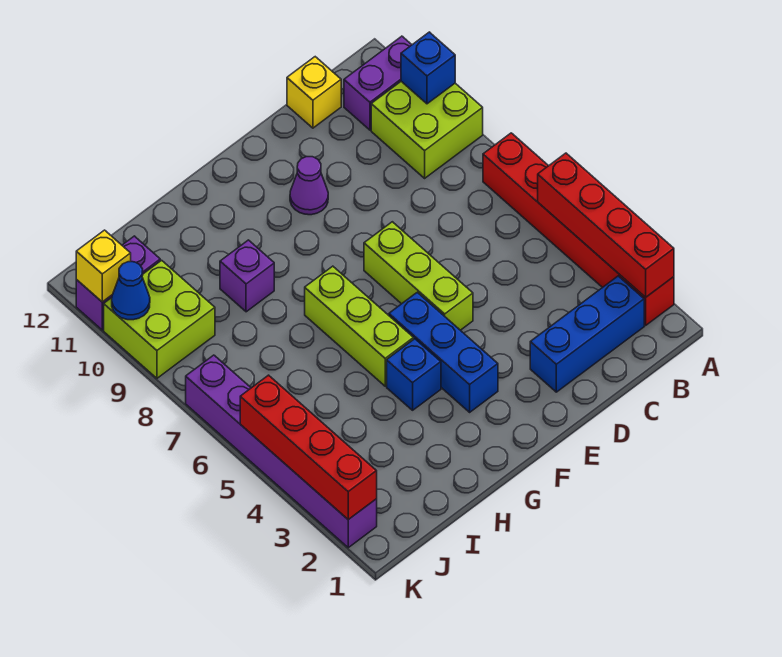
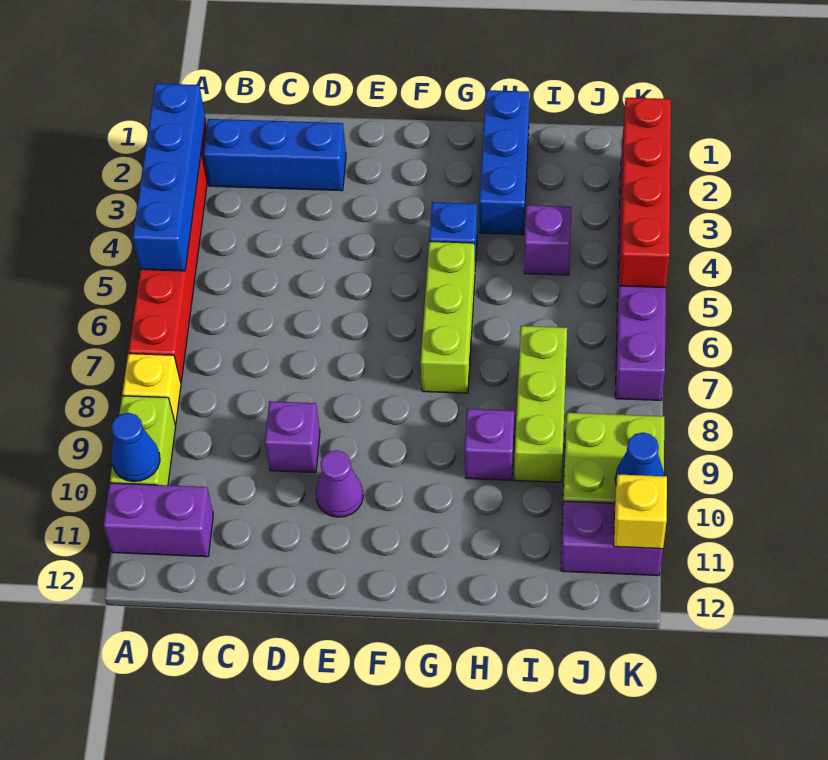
red 1x4 brick [538,153,674,297] -> blue 1x4 brick [132,84,206,271]
lime 2x2 brick [371,82,483,178] -> lime 1x2 brick [110,396,176,485]
blue 1x1 brick [401,32,455,104] -> blue 1x1 cone [111,413,160,482]
yellow 1x1 brick [287,57,341,128] -> yellow 1x1 brick moved to [122,354,181,424]
none -> purple 1x1 brick [265,401,320,473]
lime 1x3 brick [364,222,473,330] -> lime 1x3 brick moved to [515,326,567,482]
blue 1x3 brick [389,292,498,412] -> blue 1x3 brick moved to [479,90,529,235]
none -> purple 1x1 brick [524,205,571,275]

